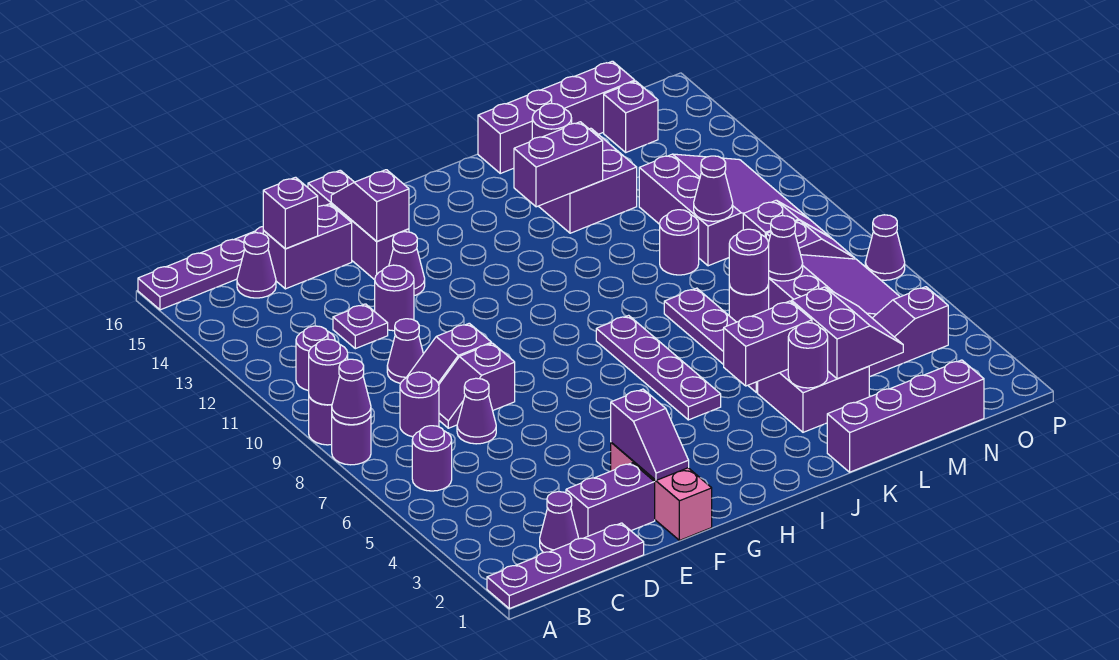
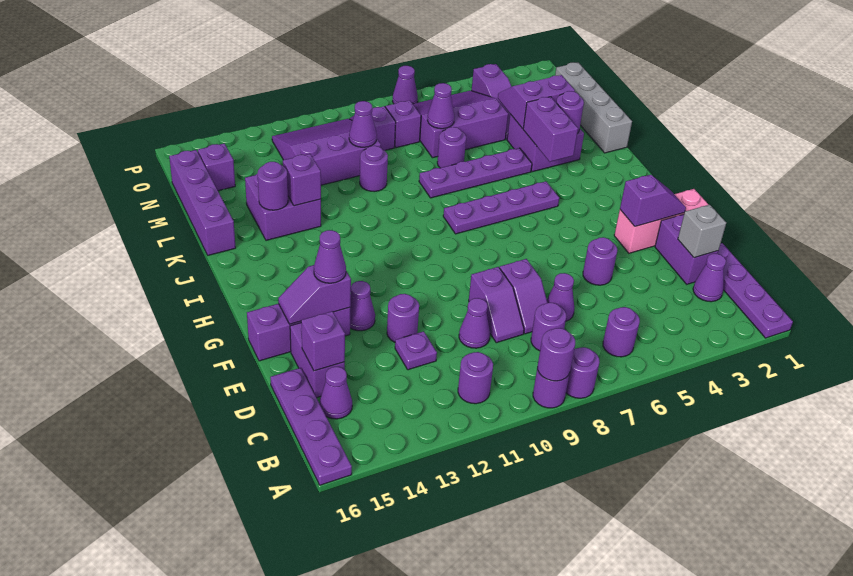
purple 1x1 cone [332,359,371,425] -> purple 1x1 cone moved to [314,230,346,283]
none -> grey 1x1 brick [678,205,726,258]
purple 1x2 brick [514,122,603,207] -> purple 1x1 brick [283,154,321,206]
purple 1x4 brick [827,360,984,472] -> grey 1x4 brick [555,62,632,153]
purple 1x1 round brick [729,229,769,295] -> purple 1x1 round brick moved to [583,237,617,285]

